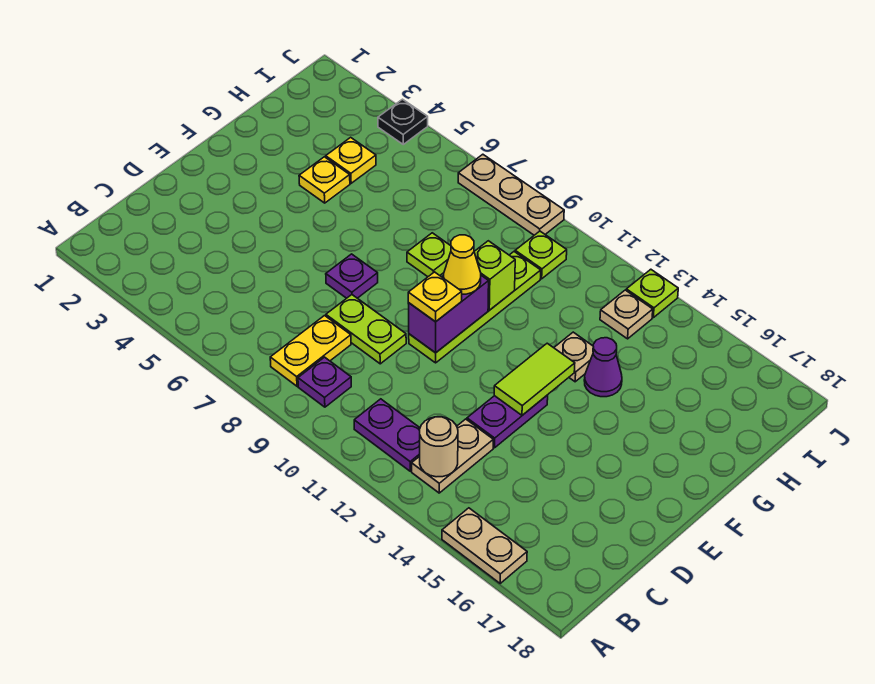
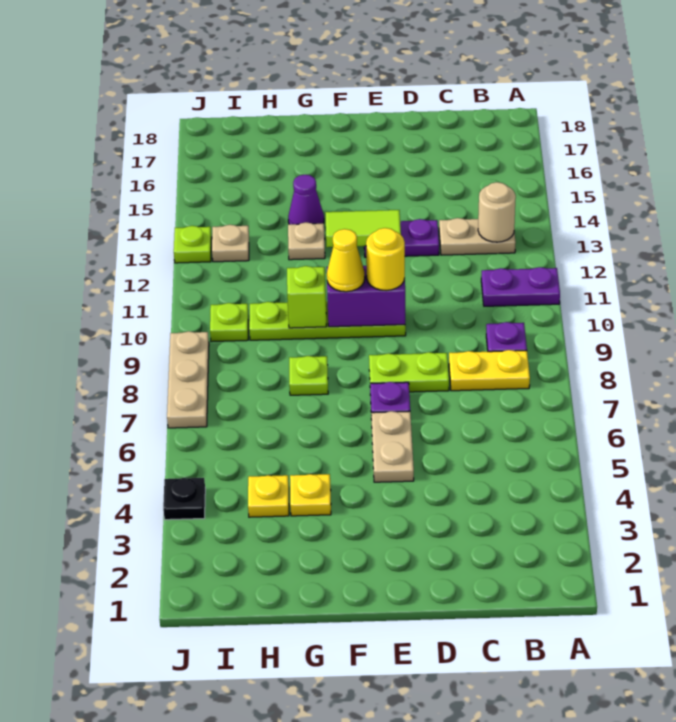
tan 1x2 plate [442,508,527,583] -> tan 1x2 plate moved to [371,411,414,482]
purple 1x2 plate [354,399,420,471] -> purple 1x2 plate turned to [481,267,560,306]
lime 1x2 plate [326,295,406,364] -> lime 1x2 plate turned to [369,352,449,392]
yellow 1x1 plate [408,272,462,322] -> yellow 1x1 round brick [366,228,405,291]

